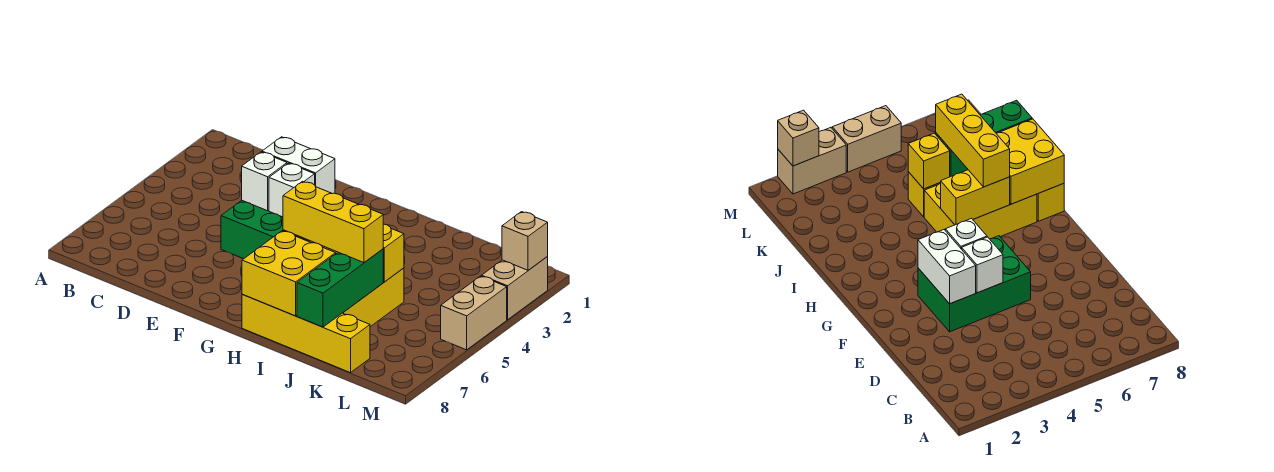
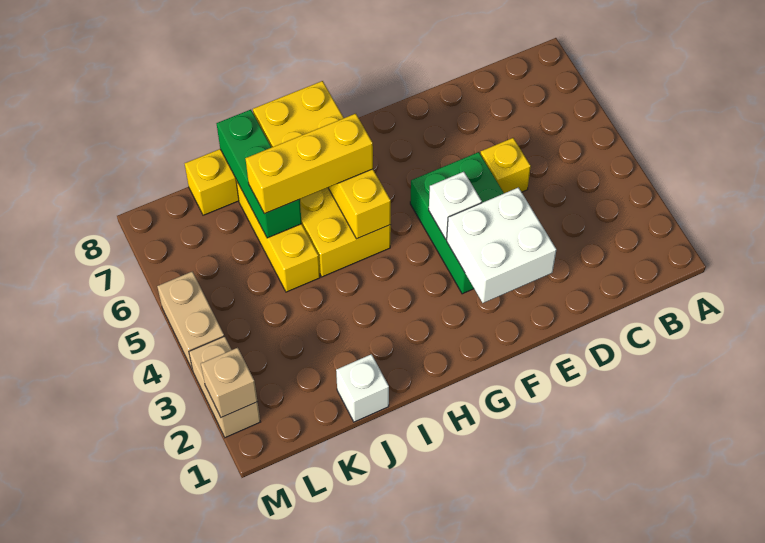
white 1x2 brick [262,137,335,194] -> white 2x2 brick [447,188,556,303]
white 1x1 brick [242,152,287,211] -> white 1x1 brick moved to [336,354,389,422]
yellow 1x1 brick [383,224,404,282] -> yellow 1x1 brick moved to [480,138,531,193]

